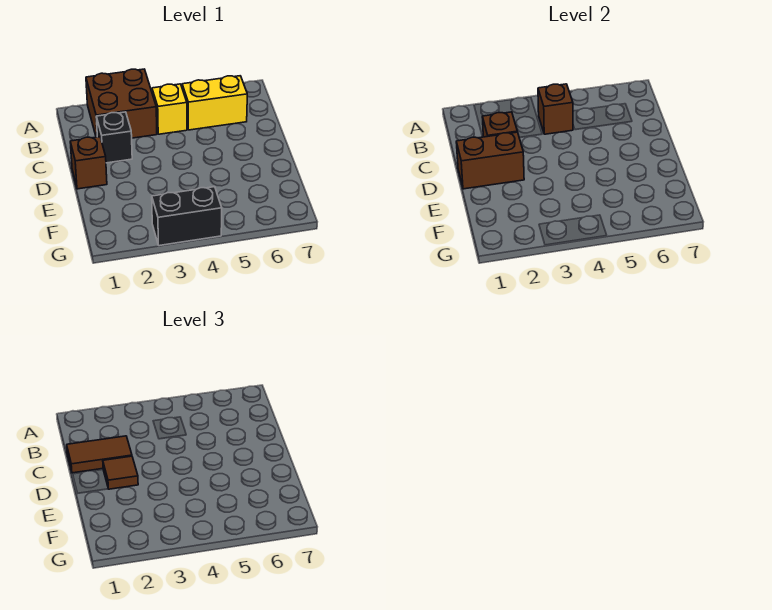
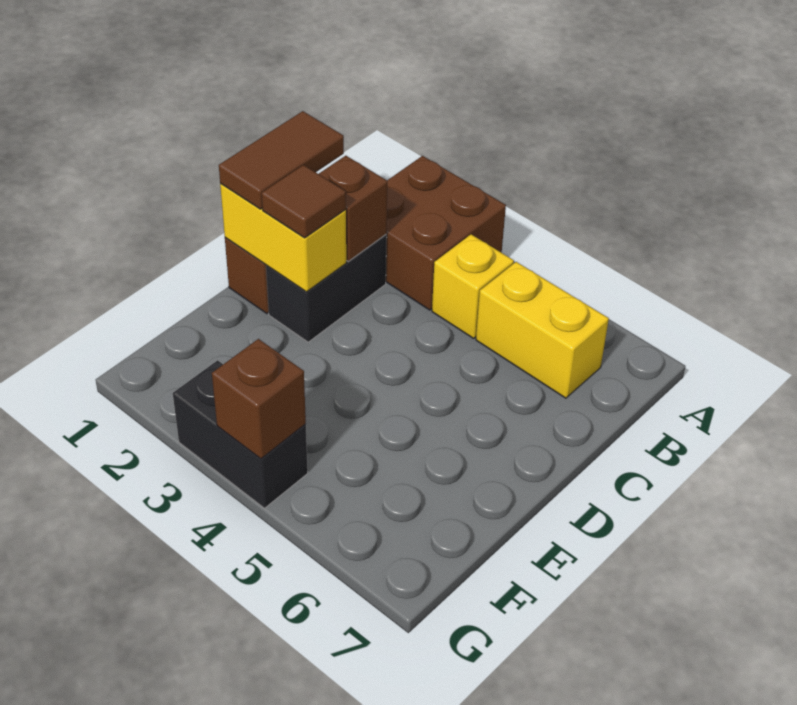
brown 1x1 brick [538,84,573,134] -> brown 1x1 brick moved to [212,339,306,459]
brown 1x2 tile [67,436,132,473] -> brown 1x2 tile turned to [219,111,344,209]
black 1x1 brick [96,112,132,163] -> black 1x2 brick [266,235,387,342]
brown 1x2 brick [456,132,524,189] -> yellow 1x2 brick [220,183,346,292]

